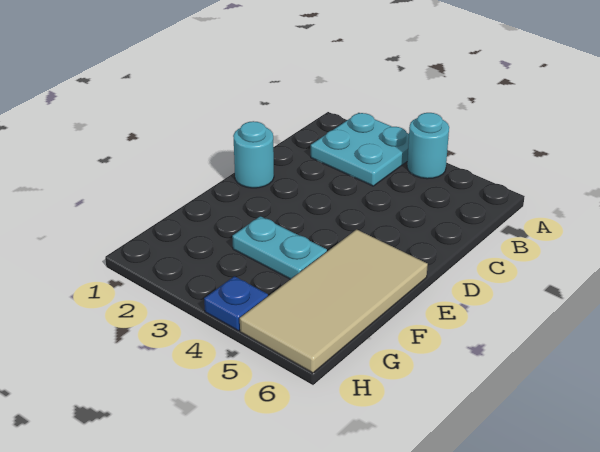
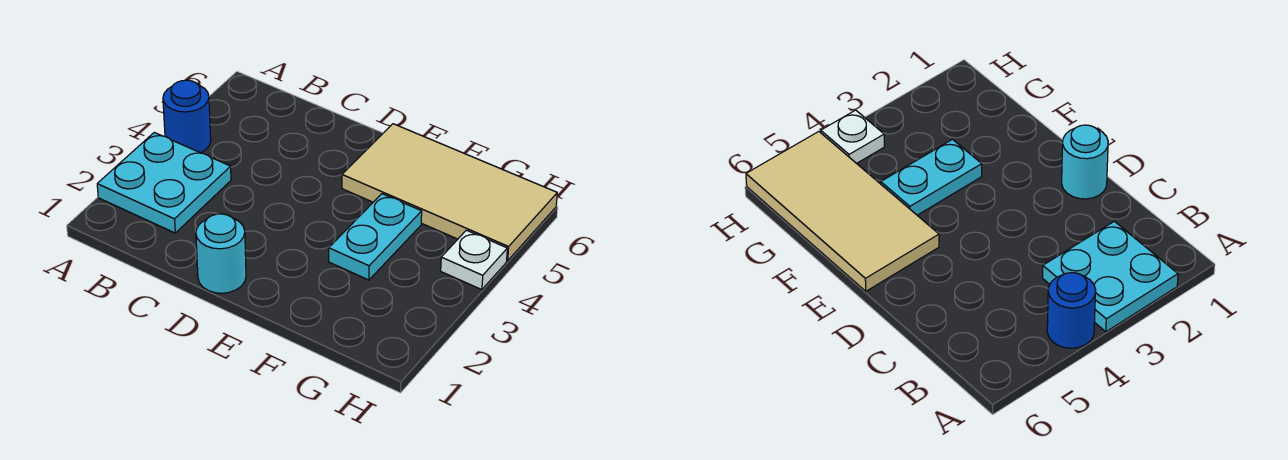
cyan 1x1 round brick [407,113,449,179] -> blue 1x1 round brick [163,80,211,153]
blue 1x1 plate [204,276,268,331] -> white 1x1 plate [441,230,507,290]

